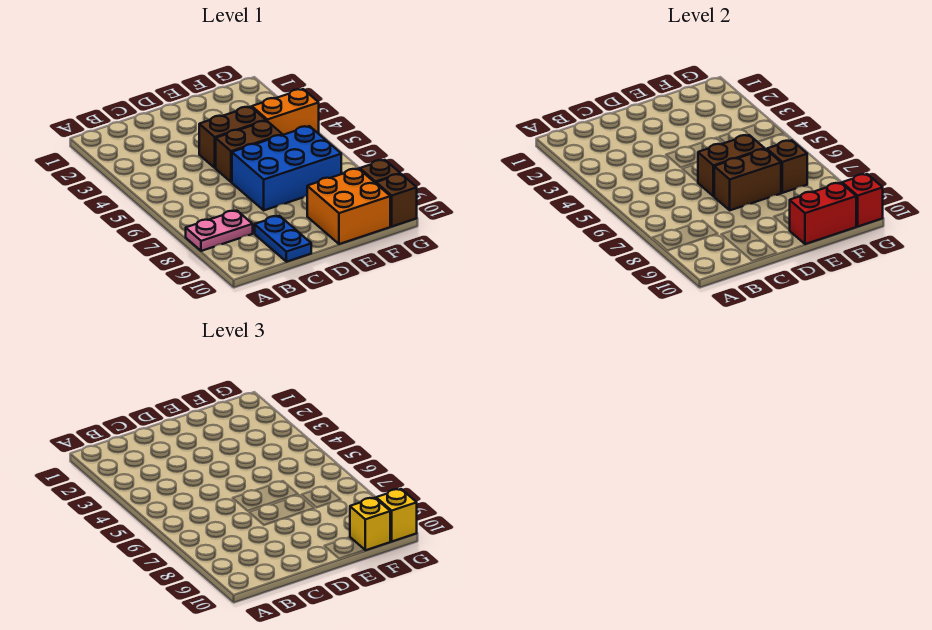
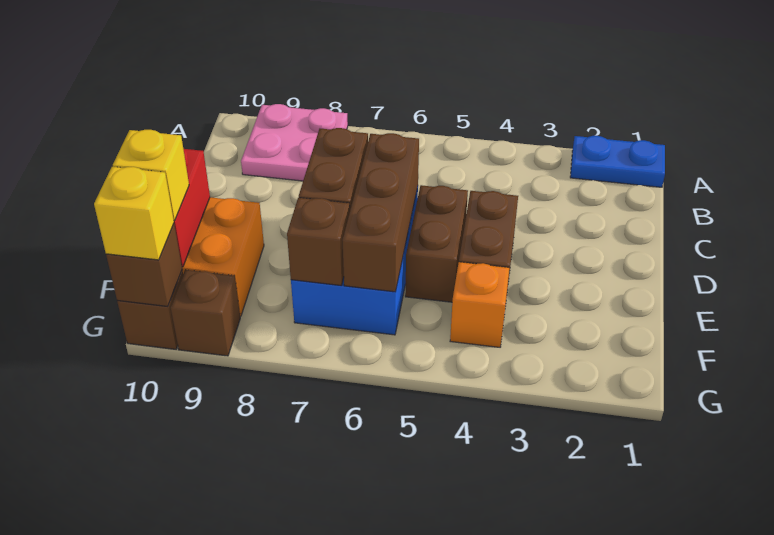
pink 1x2 plate [186,211,253,251] -> pink 2x2 plate [241,104,348,181]
blue 1x2 plate [255,216,311,262] -> blue 1x2 plate moved to [570,136,665,187]
brown 1x2 brick [698,135,765,196] -> brown 1x3 brick [342,133,419,292]
orange 1x2 brick [252,89,319,135] -> orange 1x1 brick [450,262,509,347]
red 1x1 brick [842,174,883,226] -> brown 1x1 brick [106,224,182,306]

